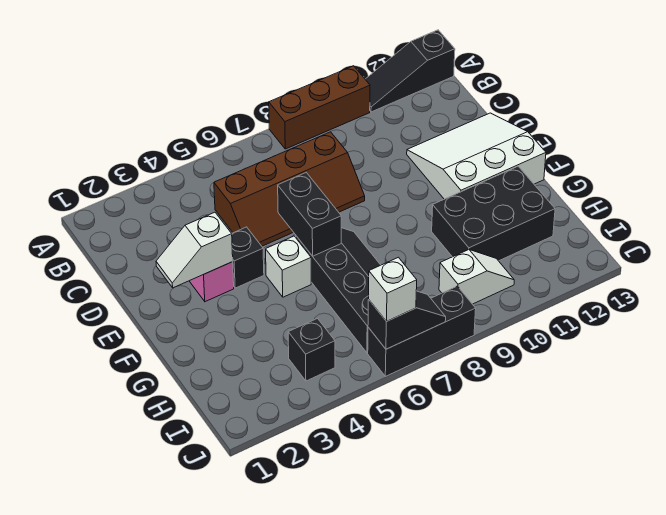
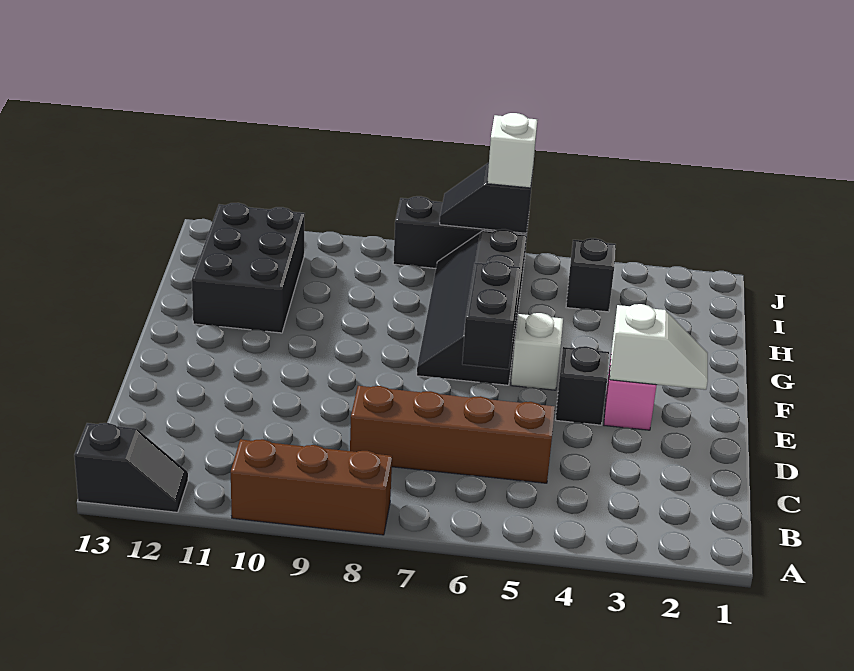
black 1x3 slope [365,30,455,112] -> black 1x2 slope [74,423,188,512]
white 3x3 slope [407,113,546,199] -> none
black 2x3 brick [432,166,555,261] -> black 2x3 brick turned to [192,203,305,333]
white 1x2 slope [439,250,514,304] -> none

